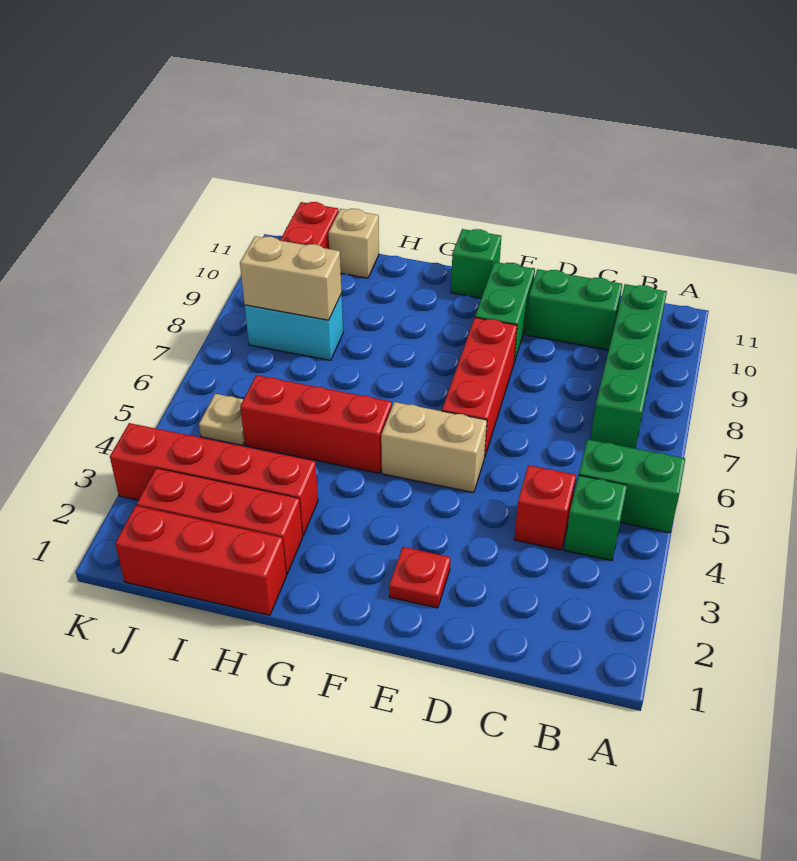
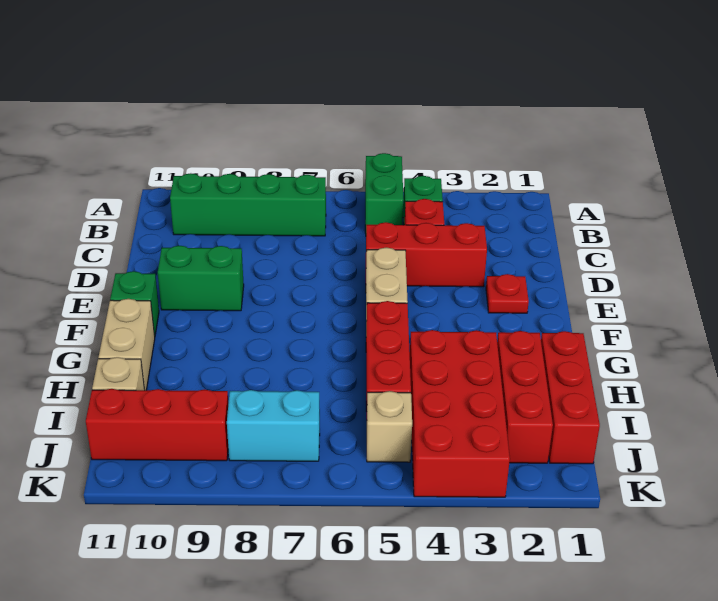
green 1x2 brick [525,269,622,350] -> none
red 1x3 brick [442,317,517,458] -> red 1x3 brick moved to [366,222,487,287]
red 1x4 brick [110,423,318,536] -> red 2x4 brick [410,330,510,497]
cyan 1x2 brick [245,294,343,360] -> cyan 1x2 brick turned to [227,390,320,461]
tan 1x2 brick [240,236,341,320] -> tan 1x2 brick moved to [99,299,155,390]
tan 1x1 plate [199,394,245,445] -> tan 1x1 brick [367,391,412,462]

